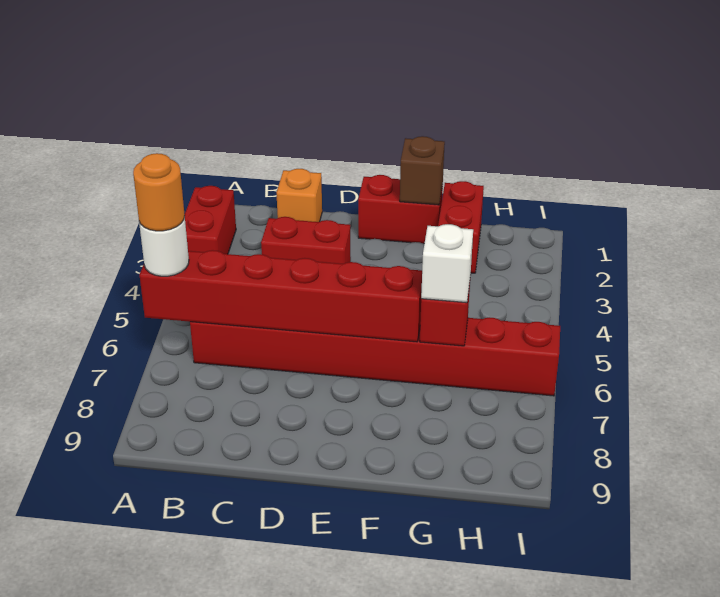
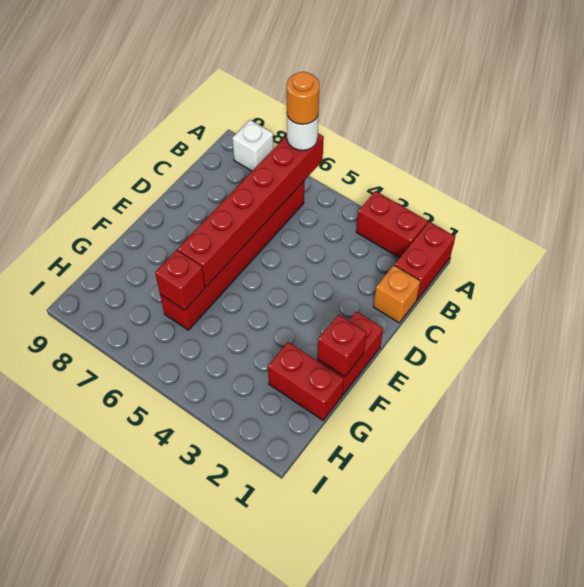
red 1x8 brick [190,317,560,396] -> red 1x6 brick [160,181,304,330]
red 1x2 brick [261,217,351,264] -> red 1x2 brick moved to [395,222,455,300]
brown 1x1 brick [400,136,445,205] -> red 1x1 brick [317,315,367,377]
white 1x1 brick [421,224,473,303] -> white 1x1 brick moved to [232,120,273,171]

